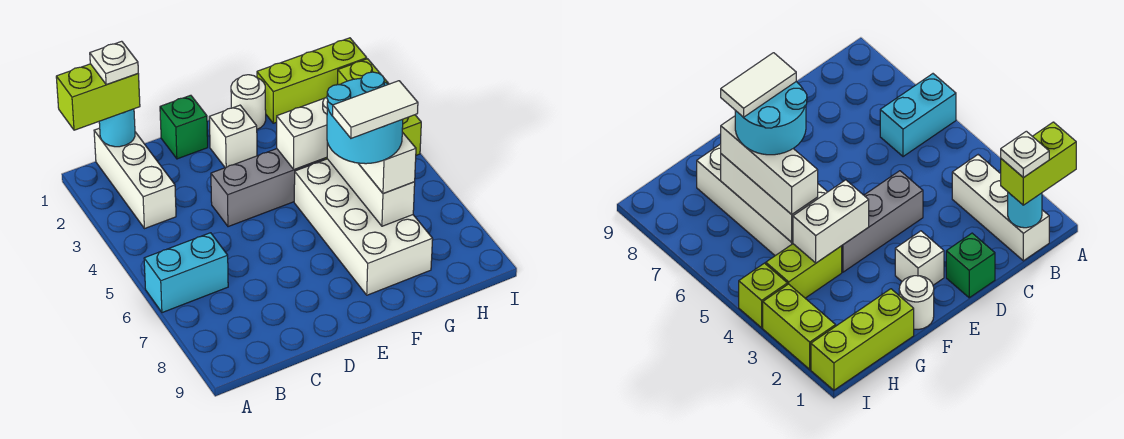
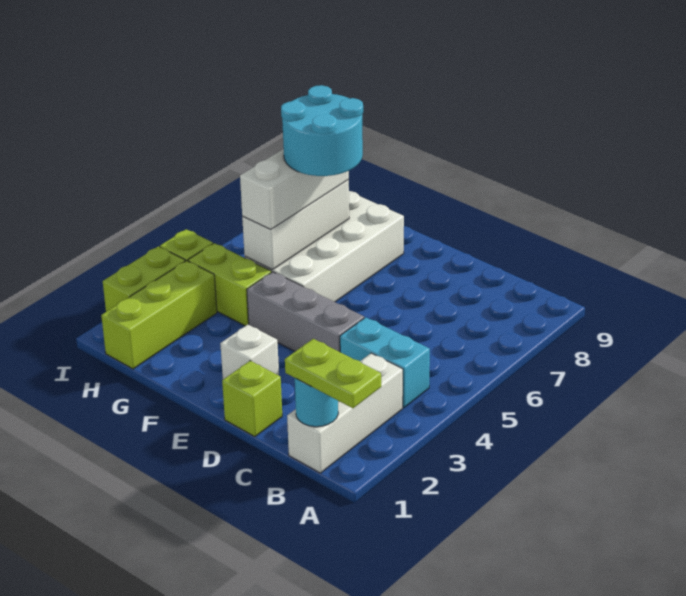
lime 1x2 brick [56,64,140,130] -> lime 1x2 plate [285,339,381,408]
cyan 1x2 brick [144,233,228,313] -> cyan 1x2 brick moved to [340,317,430,408]
white 1x1 plate [90,41,138,84] -> none
green 1x1 brick [160,95,208,159] -> lime 1x1 brick [222,361,282,437]
white 1x1 round brick [231,75,266,129] -> none
white 1x2 brick [277,97,328,170] -> none
white 1x2 tile [333,81,418,138] -> none
lime 1x3 brick [257,38,367,123] -> lime 1x3 brick turned to [101,261,217,369]

